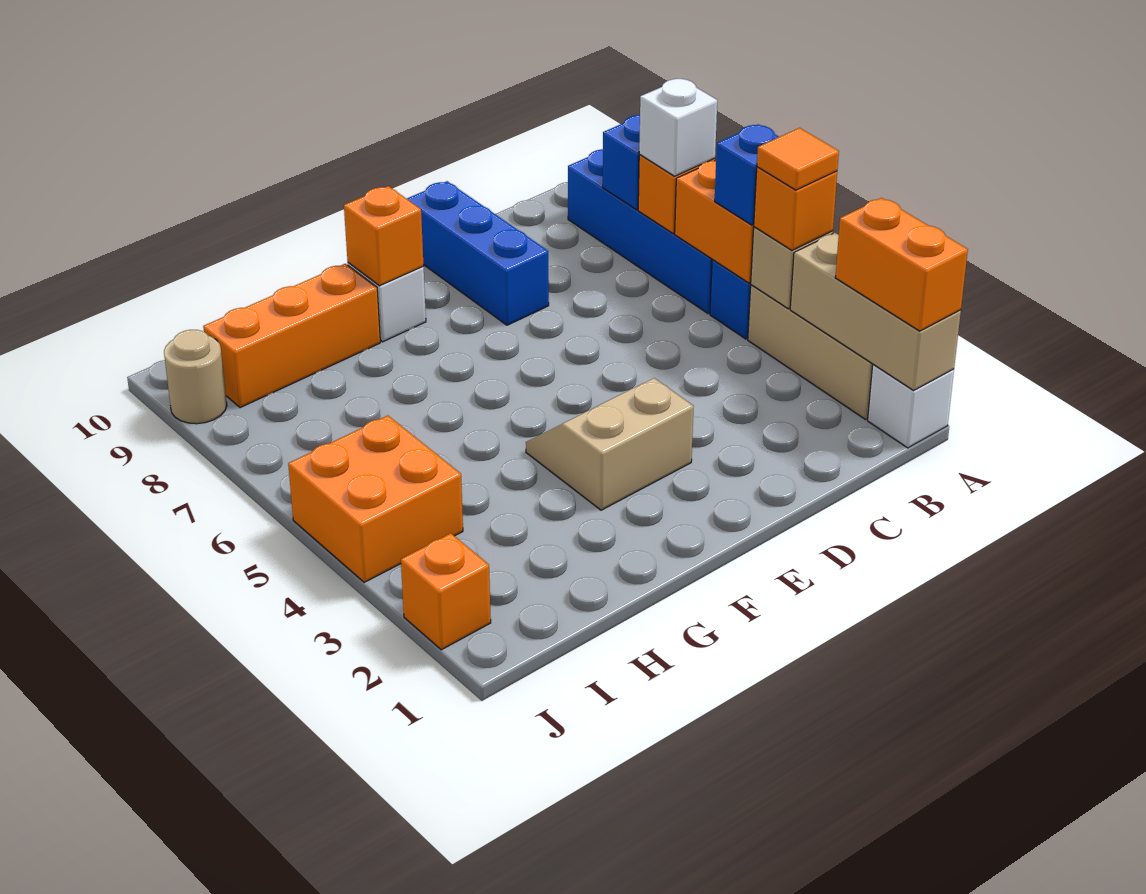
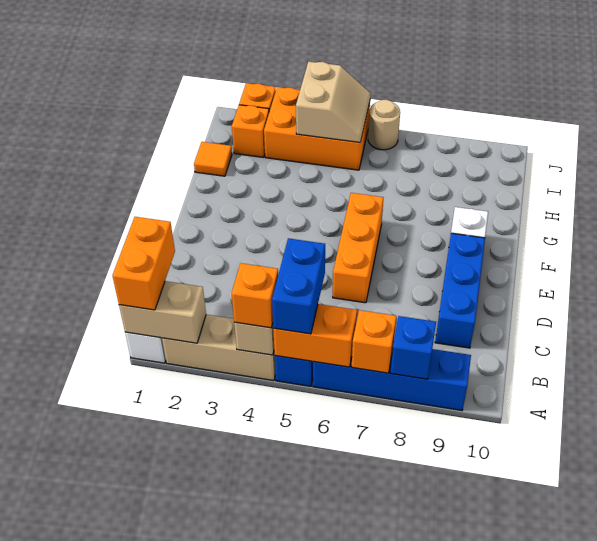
tan 1x3 brick [790,233,961,390] -> tan 1x2 brick [119,281,206,343]
orange 1x2 brick [835,198,968,331] -> orange 1x2 brick turned to [112,217,175,310]
orange 1x1 tile [757,128,839,190] -> orange 1x1 tile moved to [194,142,232,176]
blue 1x1 brick [715,124,779,225] -> blue 1x2 brick [272,238,325,334]
white 1x1 brick [639,79,717,176] -> none
blue 1x3 brick [407,181,549,325] -> blue 1x3 brick turned to [435,233,485,348]
tan 2x2 slope [526,378,694,510] -> tan 2x2 slope moved to [296,62,371,142]
orange 1x1 brick [344,186,424,286] -> orange 1x1 brick moved to [232,105,269,157]
orange 1x3 brick [203,264,380,408] -> orange 1x3 brick moved to [333,193,383,303]
orange 2x2 brick [288,416,463,582] -> orange 2x3 brick [264,87,370,170]
tan 1x1 round brick [164,330,227,424] -> tan 1x1 round brick moved to [368,100,400,150]

